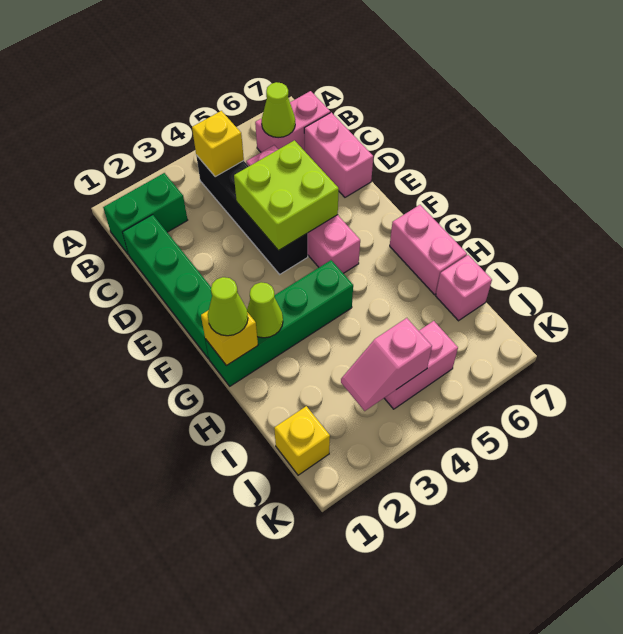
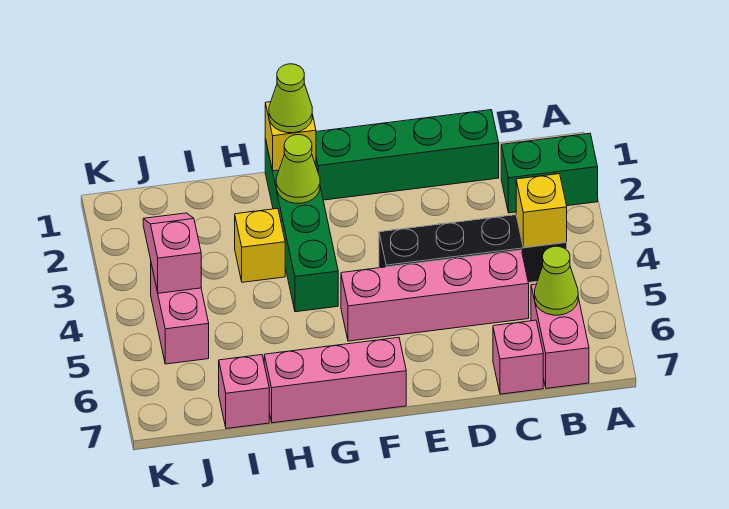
green 1x2 brick [103,173,187,255] -> green 1x2 brick turned to [501,133,598,213]
pink 1x2 brick [304,112,373,197] -> pink 1x1 brick [493,320,543,394]
lime 2x2 brick [234,140,339,251] -> none
pink 1x2 brick [390,205,467,295] -> pink 1x3 brick [264,337,406,423]
yellow 1x1 brick [274,406,330,475] -> yellow 1x1 brick moved to [235,208,285,282]

